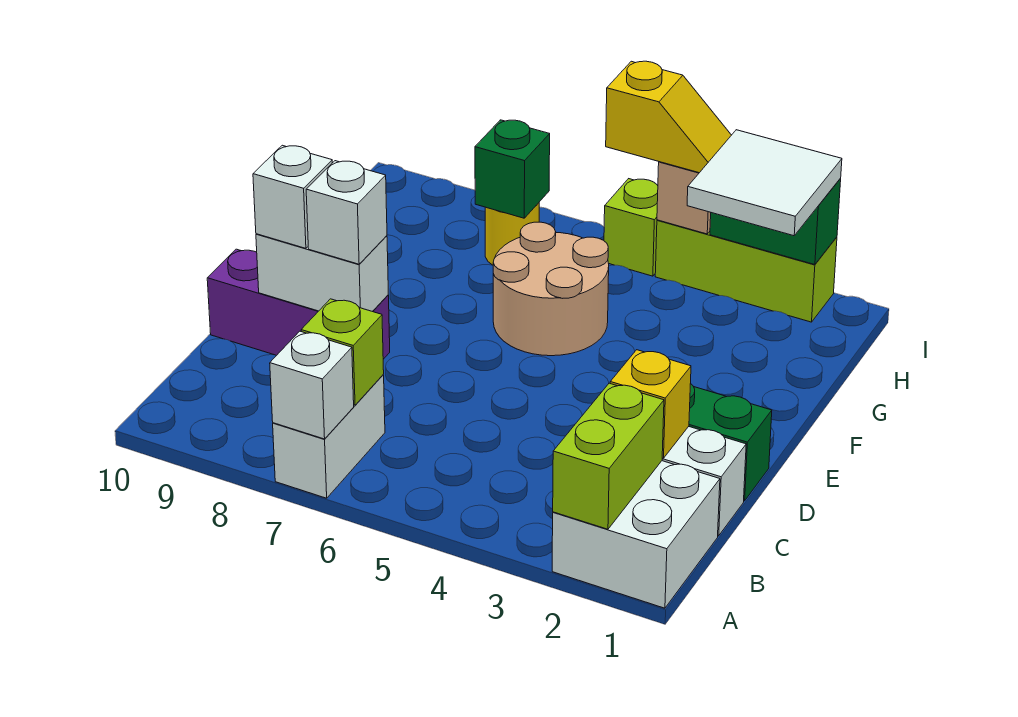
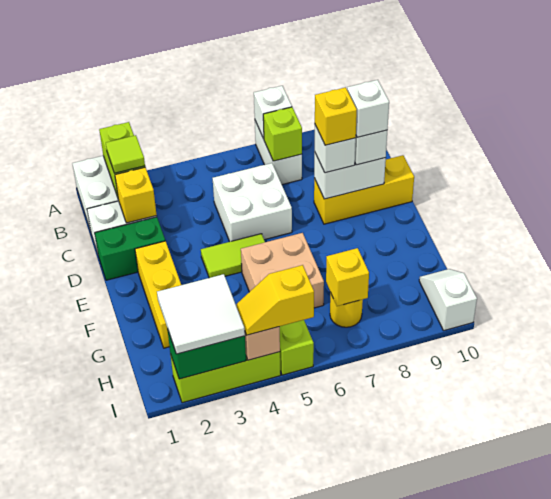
none -> lime 1x1 tile [106,135,145,173]
none -> white 2x2 brick [213,163,292,242]
purple 1x3 brick [207,249,390,359] -> yellow 1x3 brick [314,155,414,224]
none -> yellow 1x1 brick [315,87,357,145]
none -> white 1x1 brick [347,80,389,137]
none -> yellow 1x3 brick [135,241,181,348]
none -> lime 1x2 tile [201,234,265,278]
tan 2x2 round brick [493,222,609,356] -> tan 2x2 brick [241,233,324,308]
green 1x1 brick [475,120,550,218] -> yellow 1x1 brick [326,248,369,306]
none -> white 1x2 slope [419,269,477,331]

